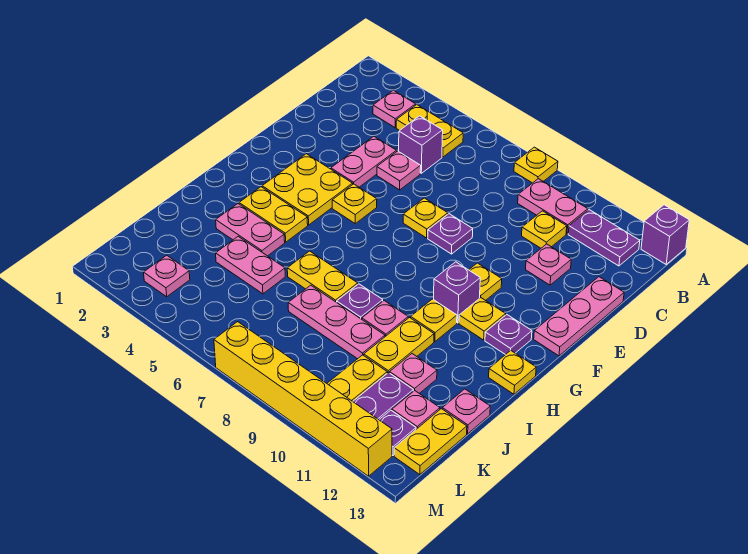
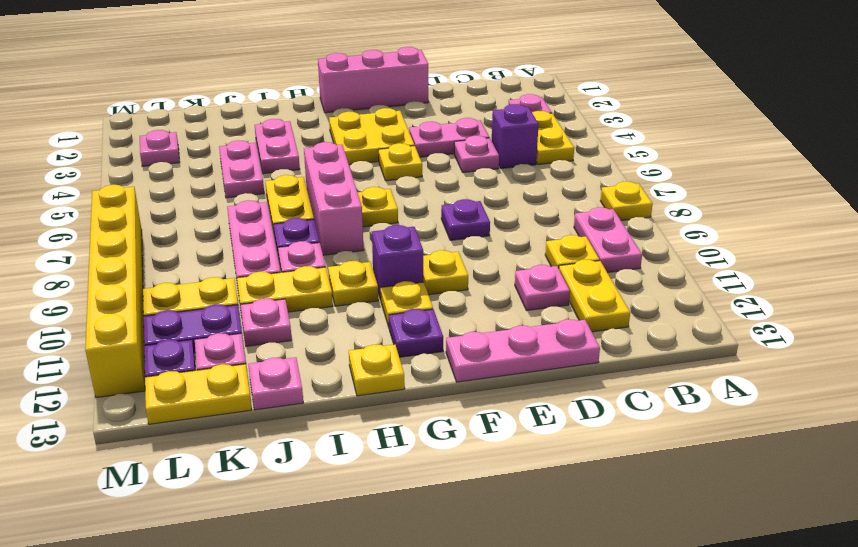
purple 1x1 brick [641,205,689,264] -> none
purple 1x2 plate [568,210,640,266] -> none
none -> pink 1x3 brick [318,47,428,113]
yellow 1x1 plate [403,198,448,238] -> yellow 1x1 plate moved to [358,187,398,227]
yellow 1x2 plate [239,187,308,242] -> yellow 1x2 plate moved to [559,260,630,332]
none -> pink 1x3 brick [304,142,364,255]

